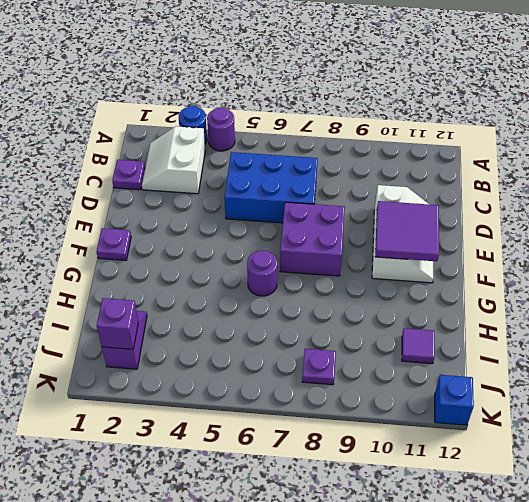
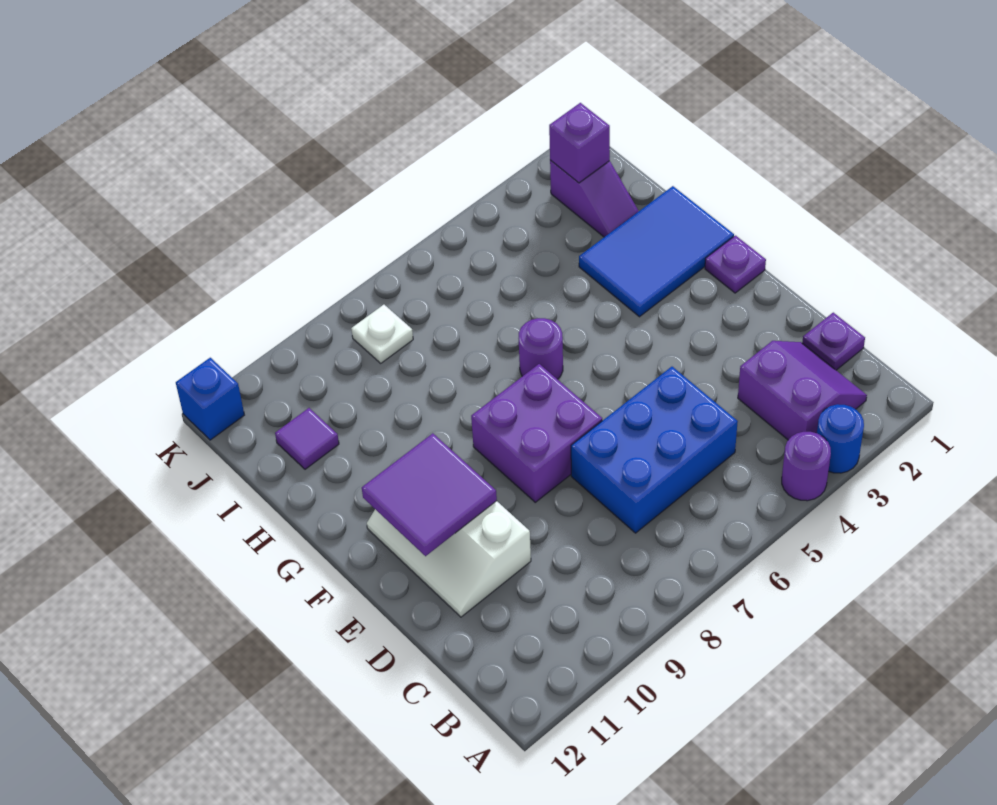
white 2x2 slope [142,126,205,194] -> purple 2x2 slope [738,341,867,440]
none -> blue 2x3 tile [579,186,734,317]
purple 1x1 plate [302,349,336,385] -> white 1x1 plate [351,305,413,363]

